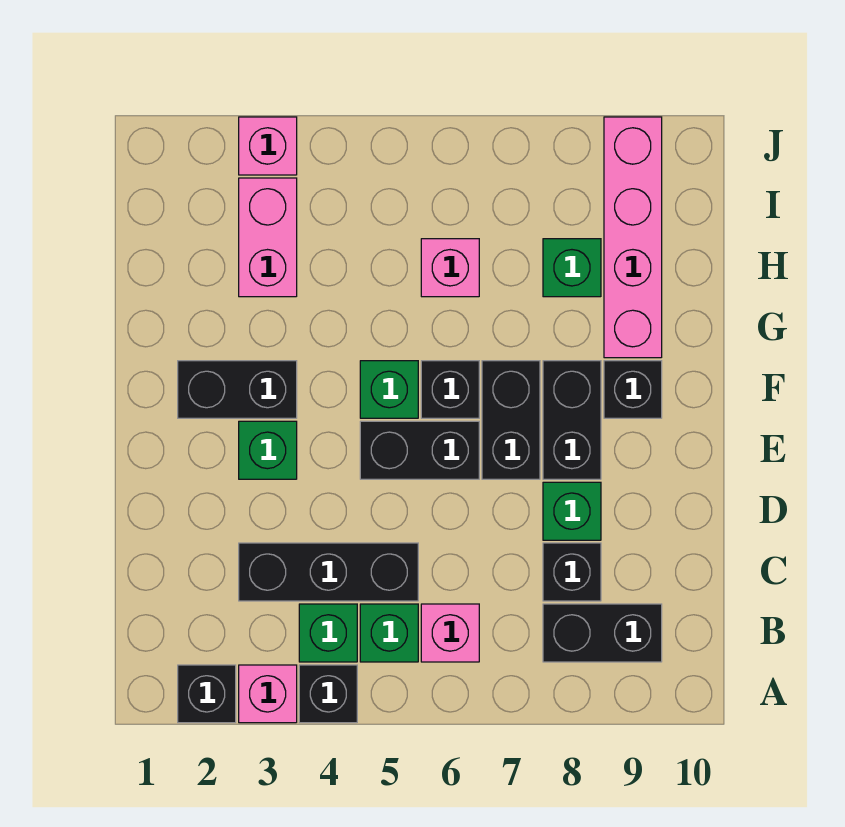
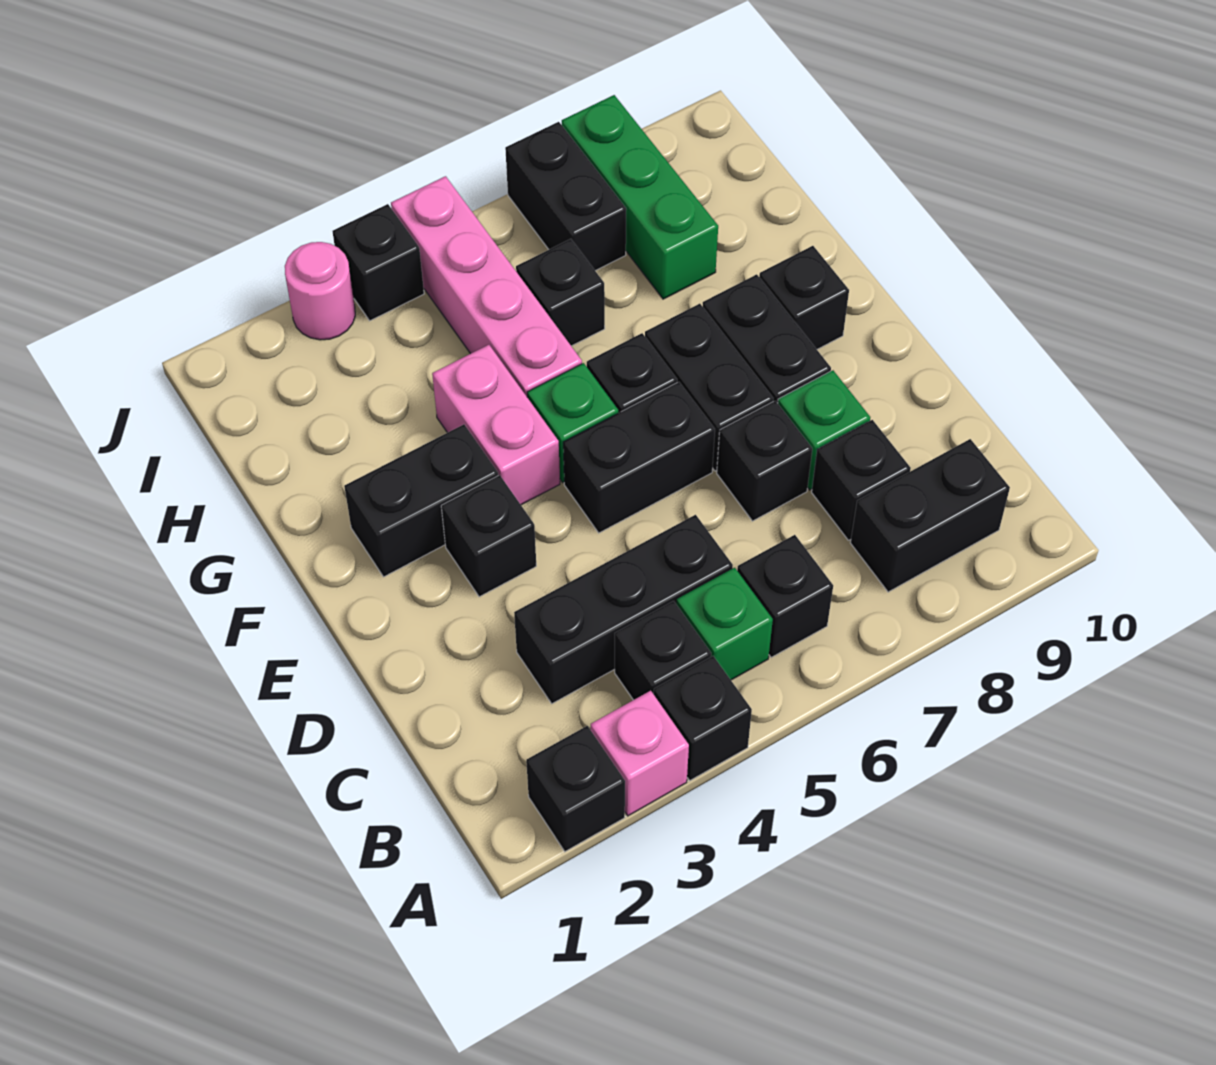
green 1x1 brick [299,604,357,662] -> black 1x1 brick [615,601,711,700]
pink 1x1 brick [421,604,479,662] -> black 1x1 brick [737,535,833,657]
none -> black 1x1 brick [717,401,812,521]
green 1x1 brick [239,421,297,479] -> black 1x1 brick [441,475,536,597]
pink 1x4 brick [604,117,662,358] -> pink 1x4 brick moved to [391,176,582,396]
pink 1x2 brick [239,178,297,297] -> pink 1x2 brick moved to [432,345,560,505]
pink 1x1 brick [421,239,479,297] -> black 1x1 brick [516,239,605,346]
green 1x1 brick [543,239,601,297] -> green 1x3 brick [562,95,718,299]
none -> black 1x2 brick [505,122,626,271]
pink 1x1 brick [239,117,297,175] -> pink 1x1 round brick [285,242,355,340]
none -> black 1x1 brick [332,204,424,321]

